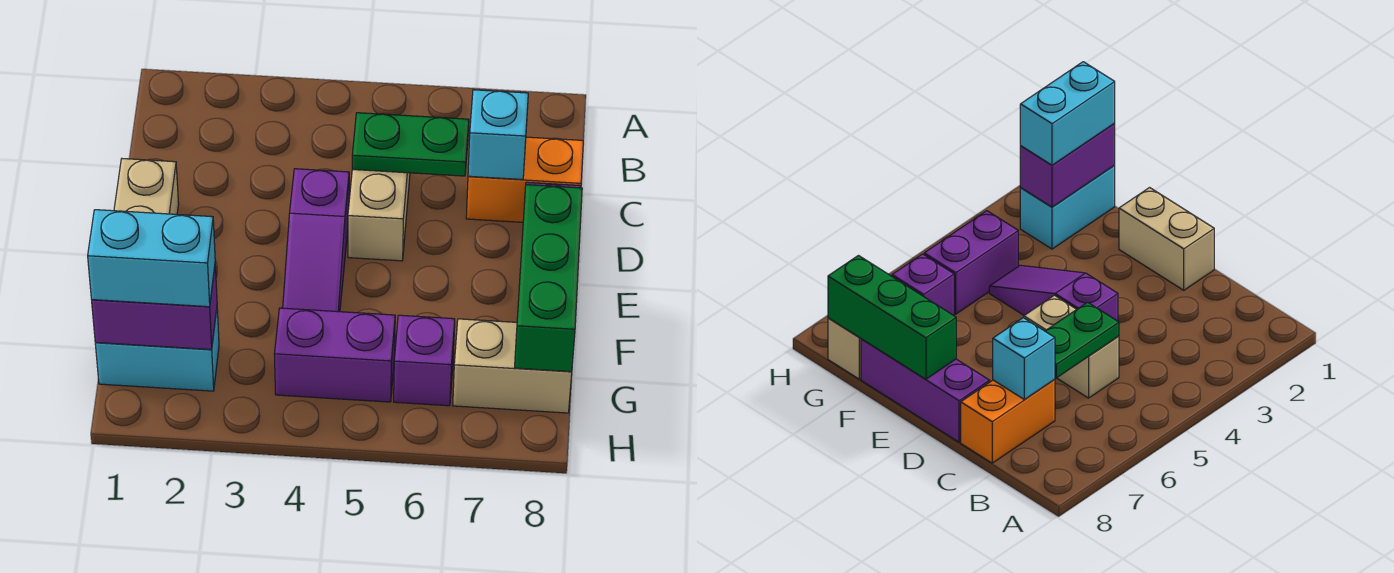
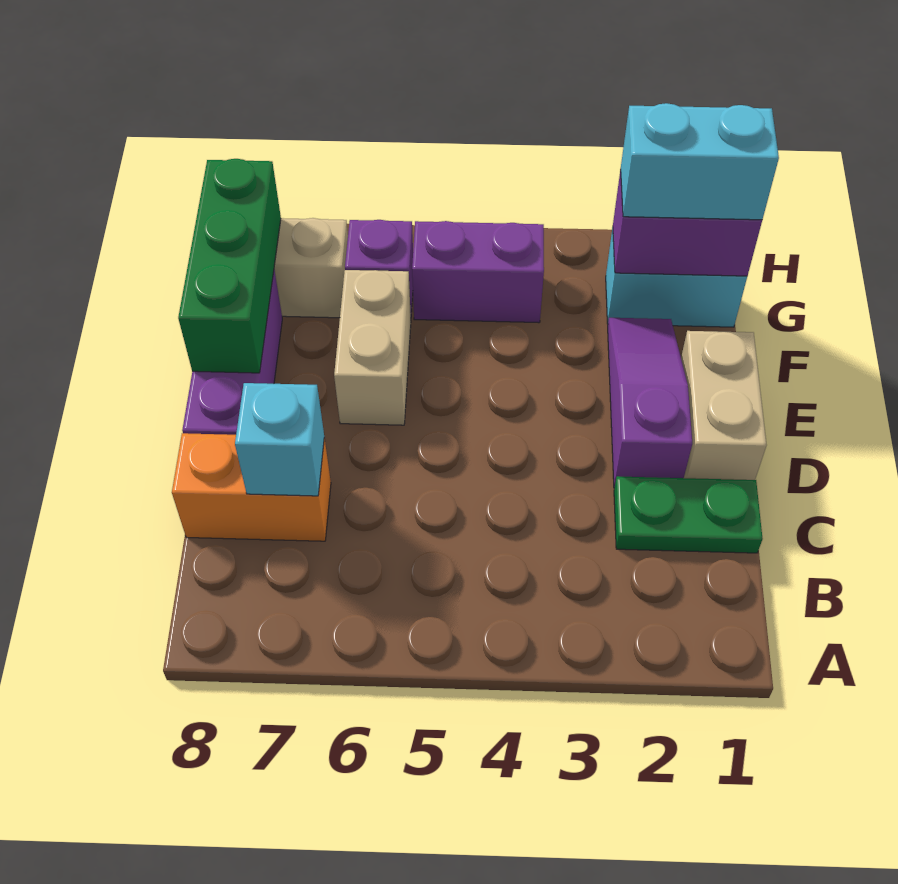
tan 1x2 brick [348,169,410,261] -> tan 1x2 brick moved to [334,270,411,425]
green 1x2 plate [352,113,469,176] -> green 1x2 plate moved to [614,476,763,553]
purple 1x3 slope [283,169,349,312] -> purple 1x3 slope moved to [608,318,692,488]

